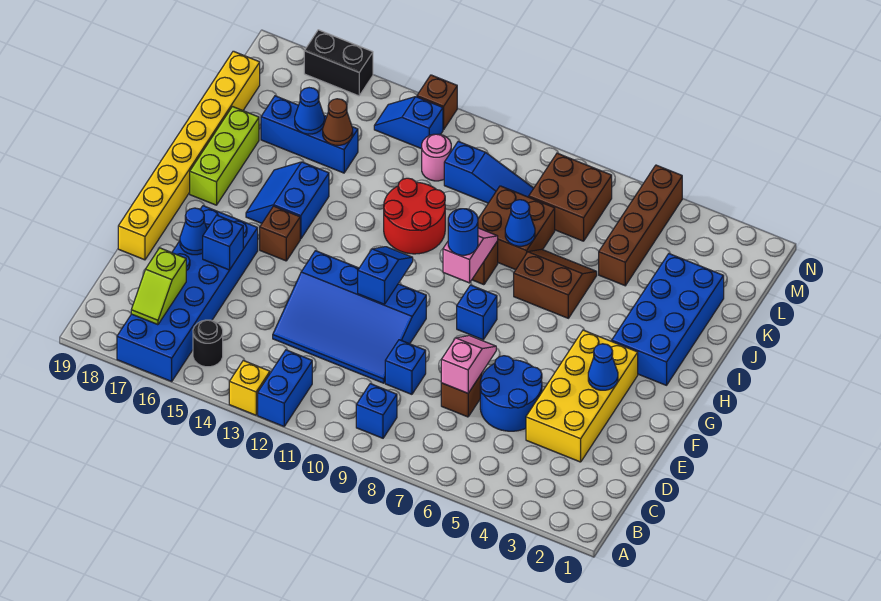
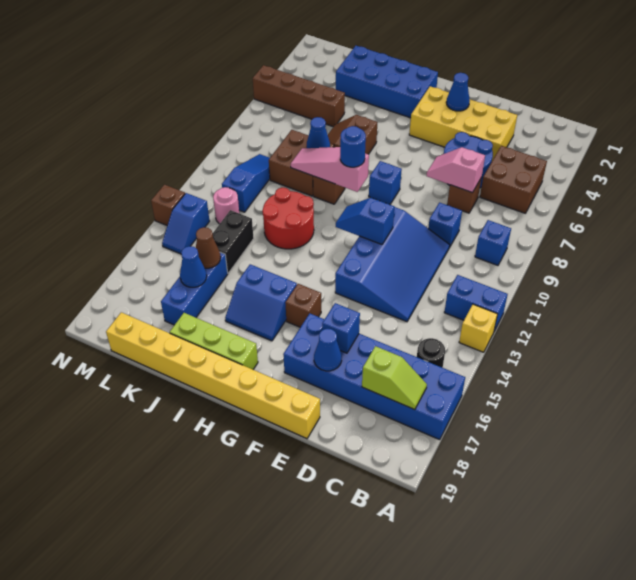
pink 1x2 slope [443,228,498,283] -> pink 1x3 slope [291,147,369,192]
brown 2x2 brick [529,153,612,241] -> brown 2x2 brick moved to [480,146,547,213]
black 1x2 brick [304,30,373,96] -> black 1x2 brick moved to [213,210,254,273]

